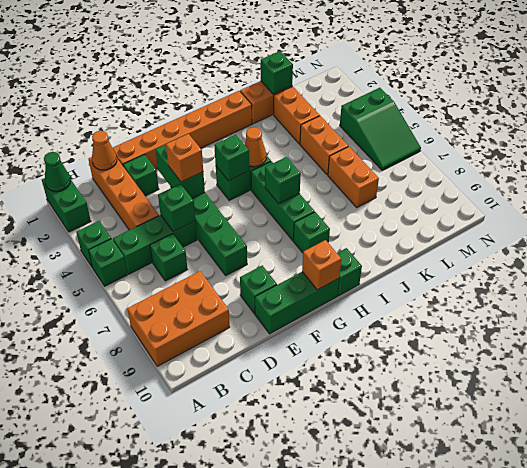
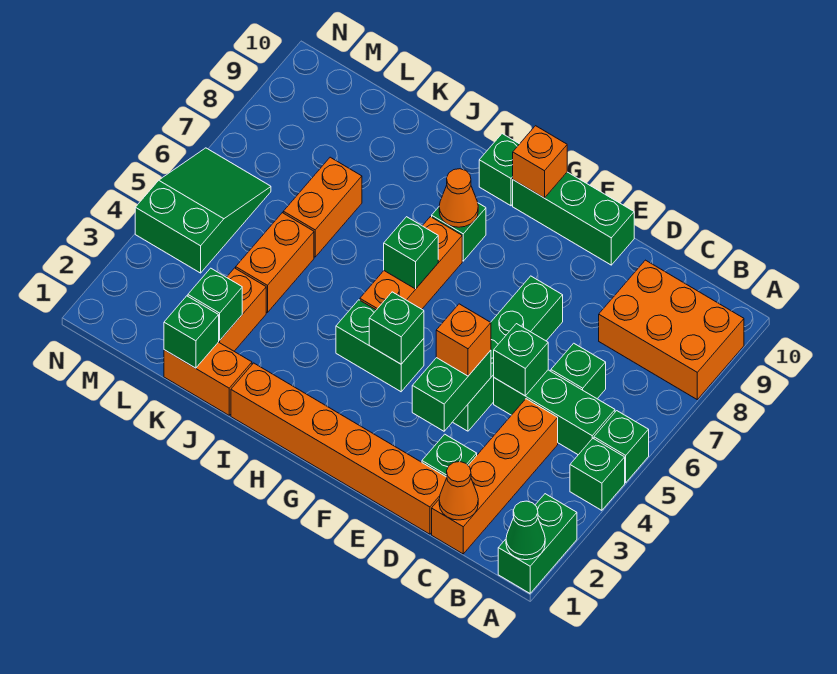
green 1x1 brick [240,266,277,314] -> green 1x1 brick moved to [188,268,242,340]
orange 1x1 cone [245,127,266,167] -> orange 1x1 cone moved to [439,169,478,227]
green 1x3 brick [251,161,315,241] -> orange 1x3 brick [360,217,462,310]

